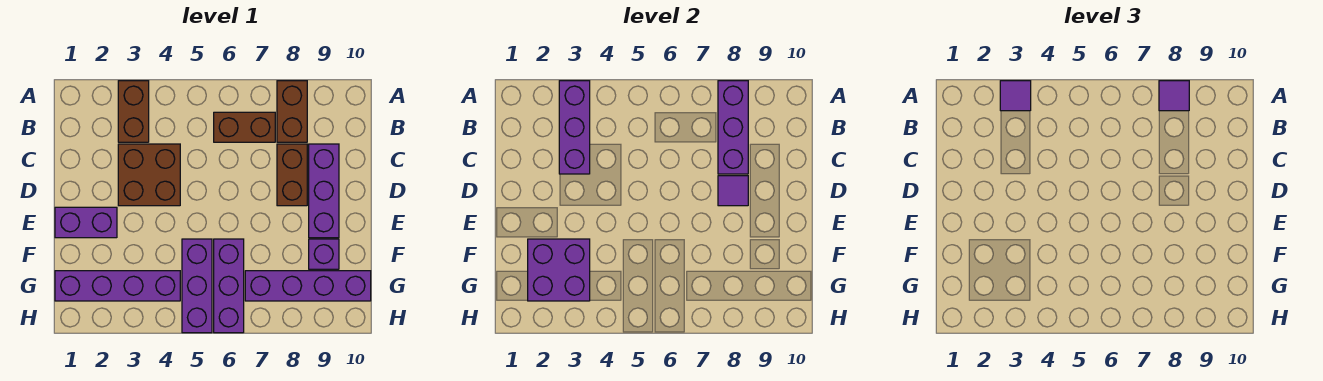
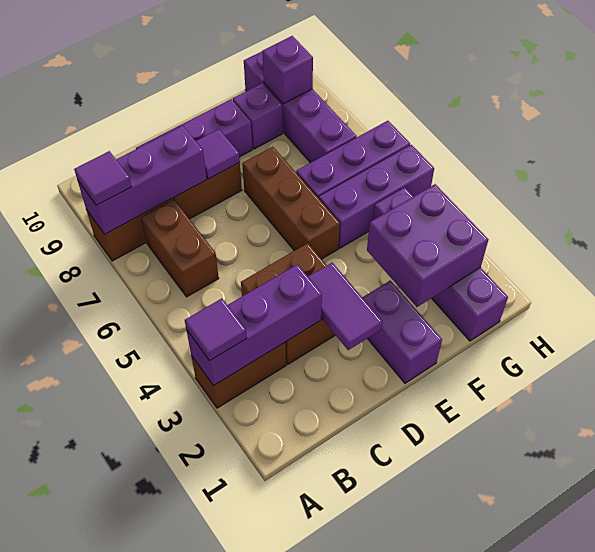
none -> purple 1x2 tile [308,263,382,350]
none -> brown 1x3 brick [242,147,340,259]
none -> purple 1x1 brick [262,36,313,104]

